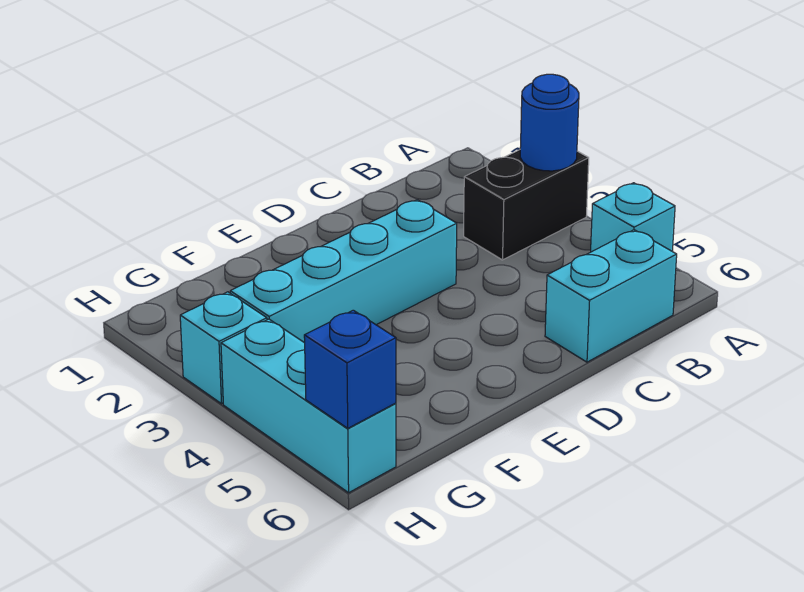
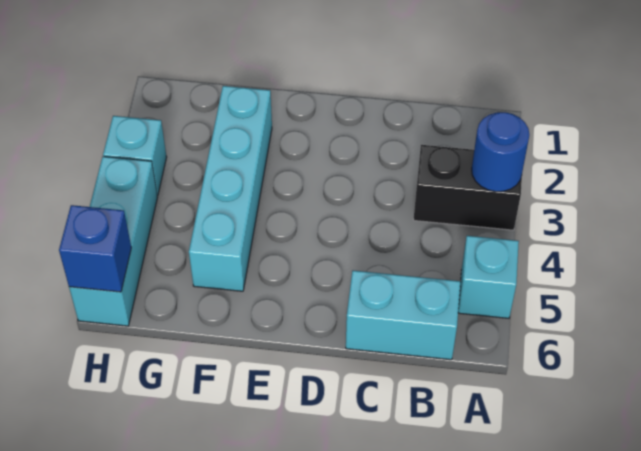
cyan 1x4 brick [230,200,457,343] -> cyan 1x4 brick turned to [189,86,272,291]

